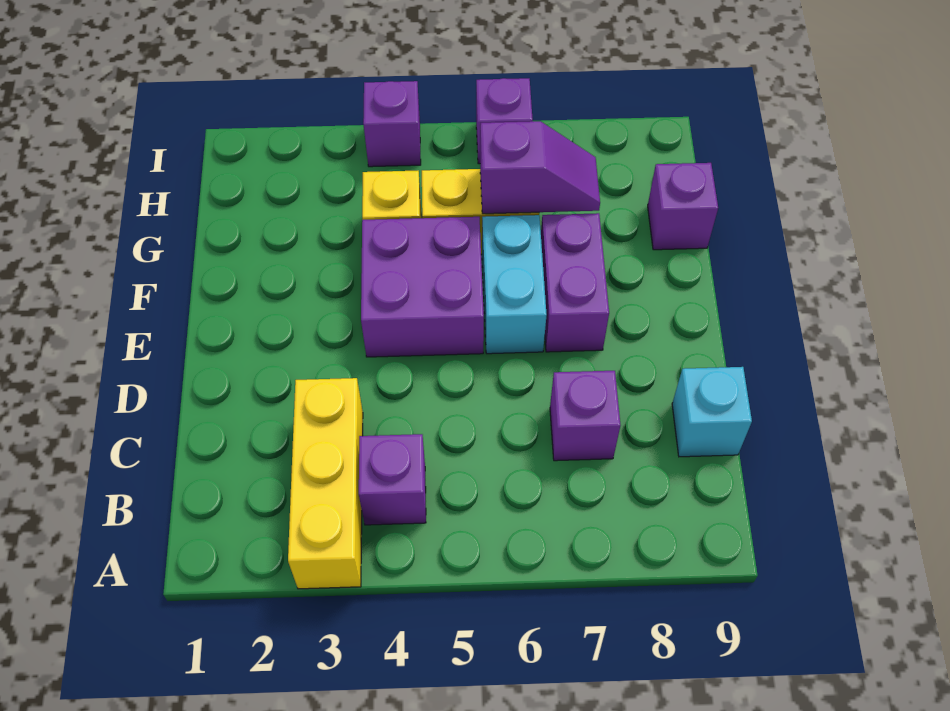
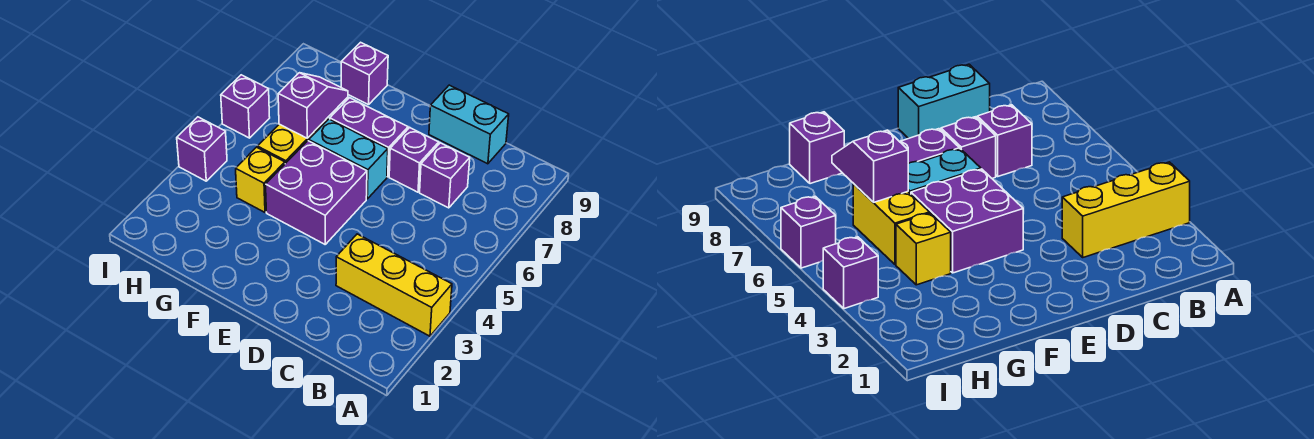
purple 1x1 brick [359,434,426,525] -> purple 1x1 brick moved to [389,128,439,192]
cyan 1x1 brick [672,367,752,457] -> cyan 1x2 brick [429,85,509,164]

